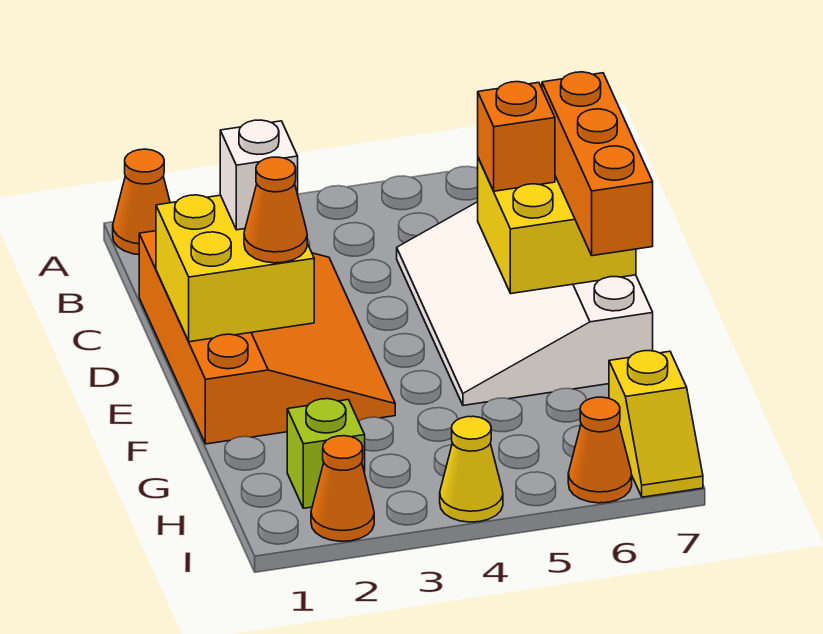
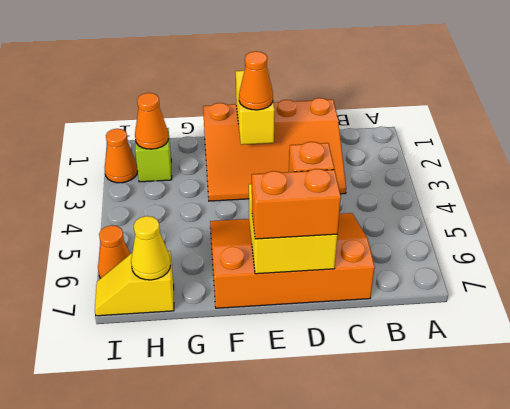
orange 1x1 cone [113,149,170,255] -> orange 1x1 cone moved to [135,93,169,149]
white 3x4 slope [397,202,653,405] -> orange 3x4 slope [210,213,375,308]
yellow 2x2 brick [156,195,314,342] -> yellow 1x2 brick [236,70,275,145]
white 1x1 brick [220,120,298,230] -> none
orange 1x3 brick [542,72,653,256] -> orange 1x2 brick [252,169,341,239]
yellow 1x1 cone [440,416,503,522] -> yellow 1x1 cone moved to [131,216,171,280]

